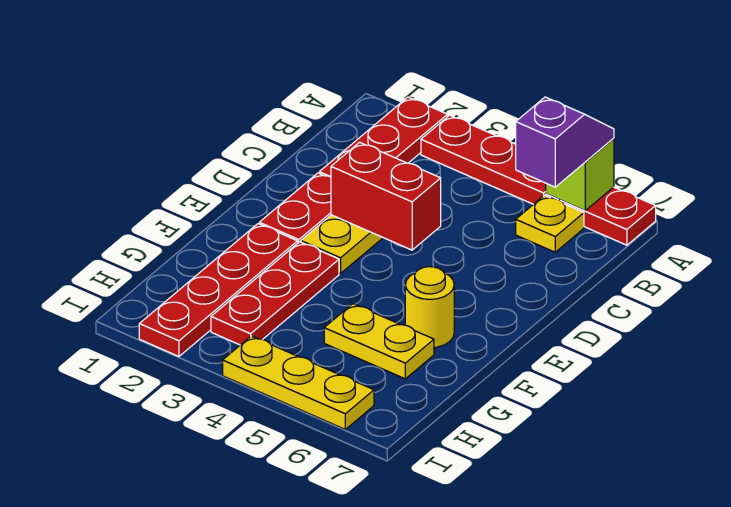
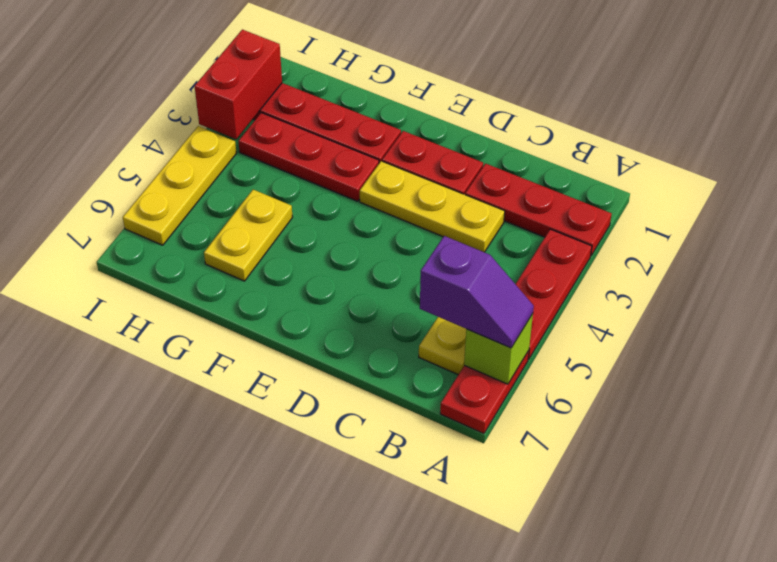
red 1x2 brick [331,142,441,250] -> red 1x2 brick moved to [195,30,282,139]
yellow 1x1 round brick [405,267,454,347] -> none

